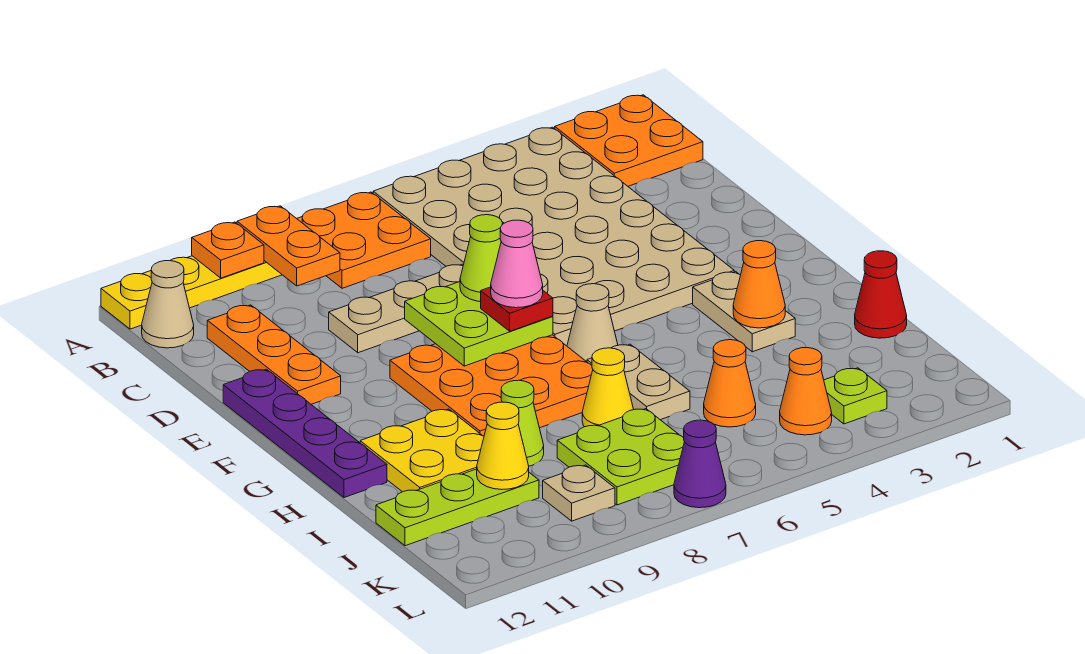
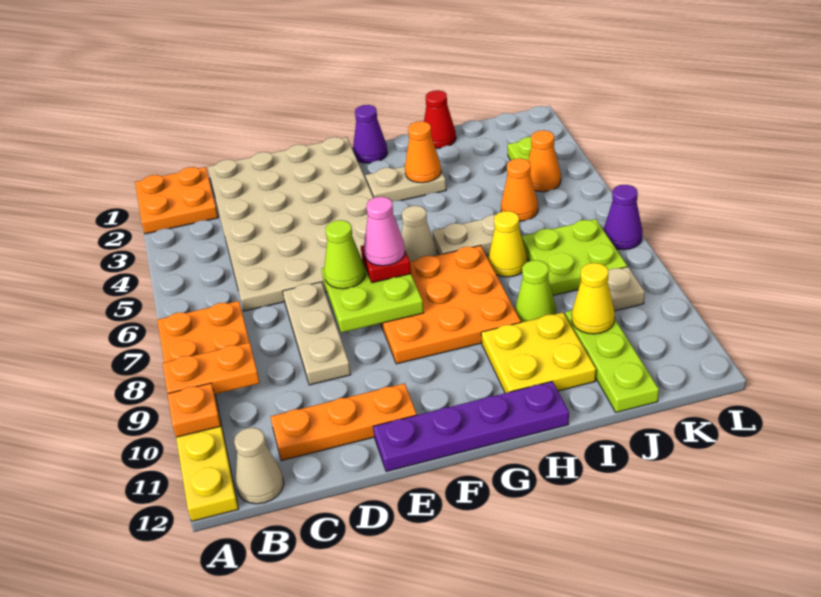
tan 4x6 plate [373,127,734,346] -> tan 4x6 plate turned to [208,137,373,311]
none -> purple 1x1 cone [353,105,387,163]

